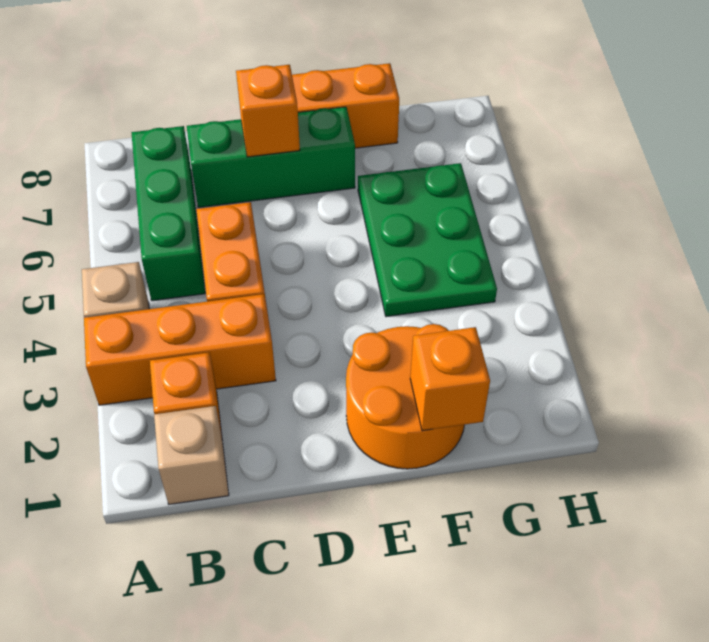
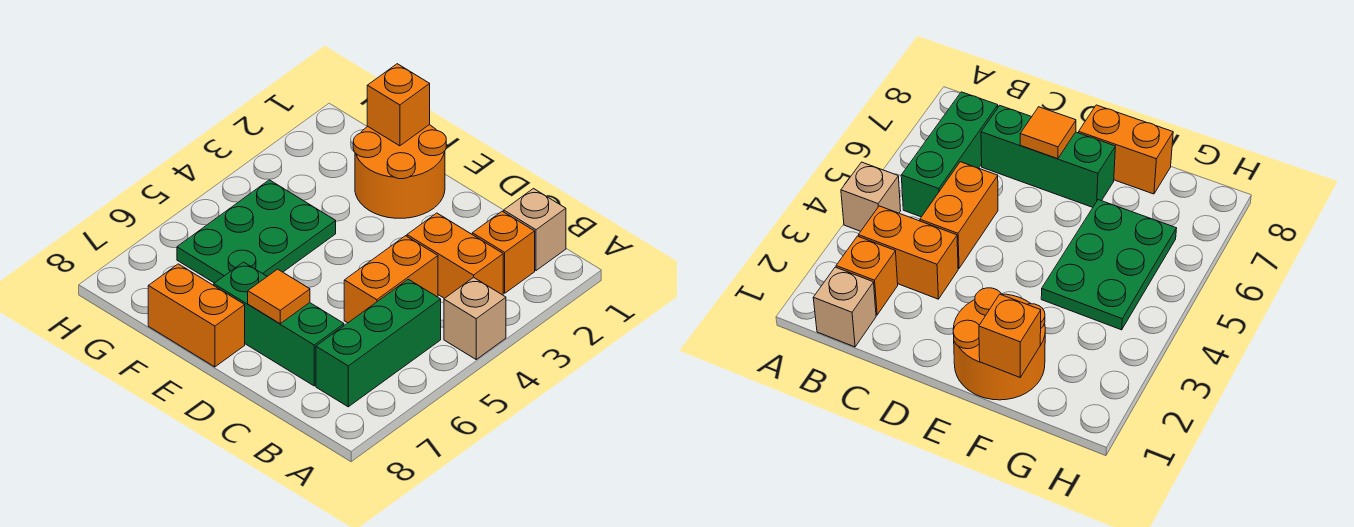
orange 1x3 brick [84,294,276,405] -> orange 1x2 brick [407,213,503,298]
orange 1x1 brick [236,65,300,157] -> orange 1x1 tile [248,269,310,324]

